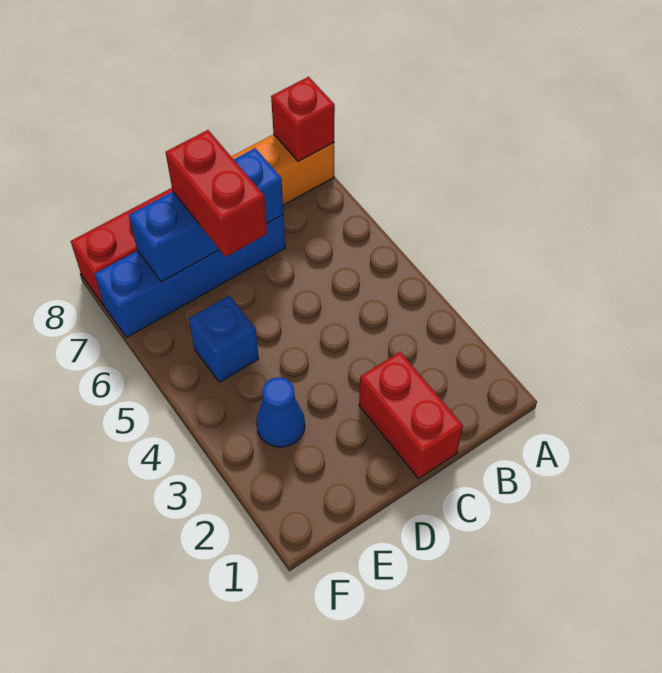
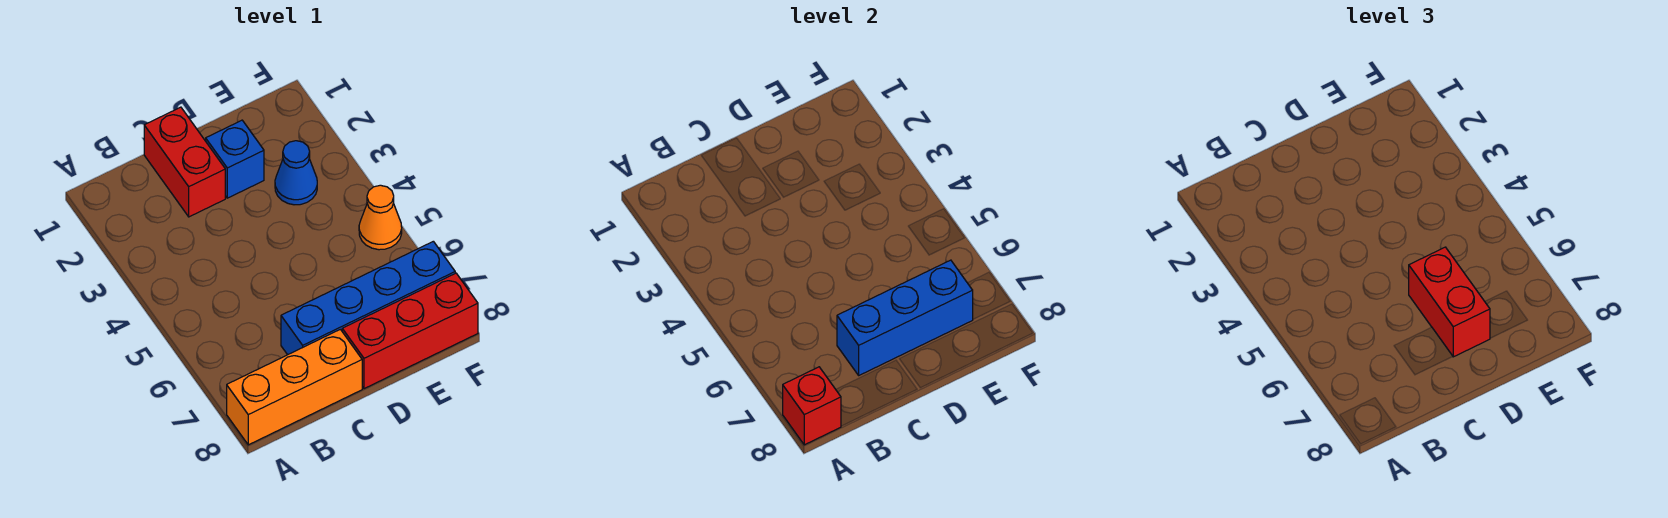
blue 1x1 brick [189,295,259,382] -> blue 1x1 brick moved to [206,120,264,198]
none -> orange 1x1 cone [359,185,402,250]

